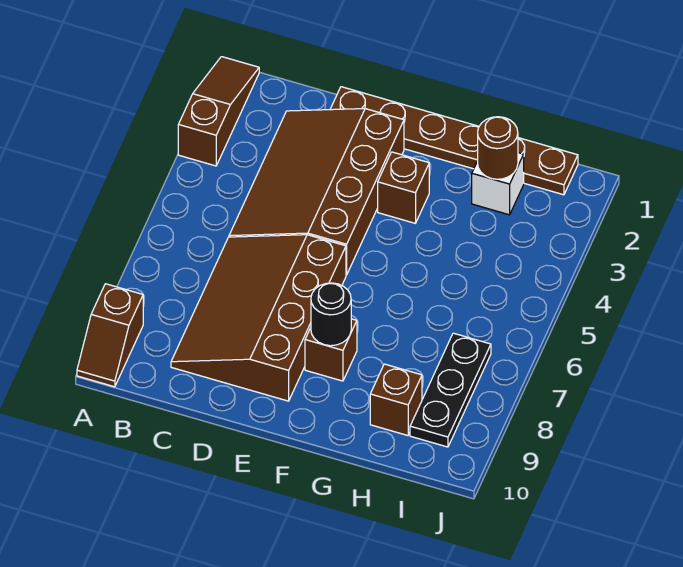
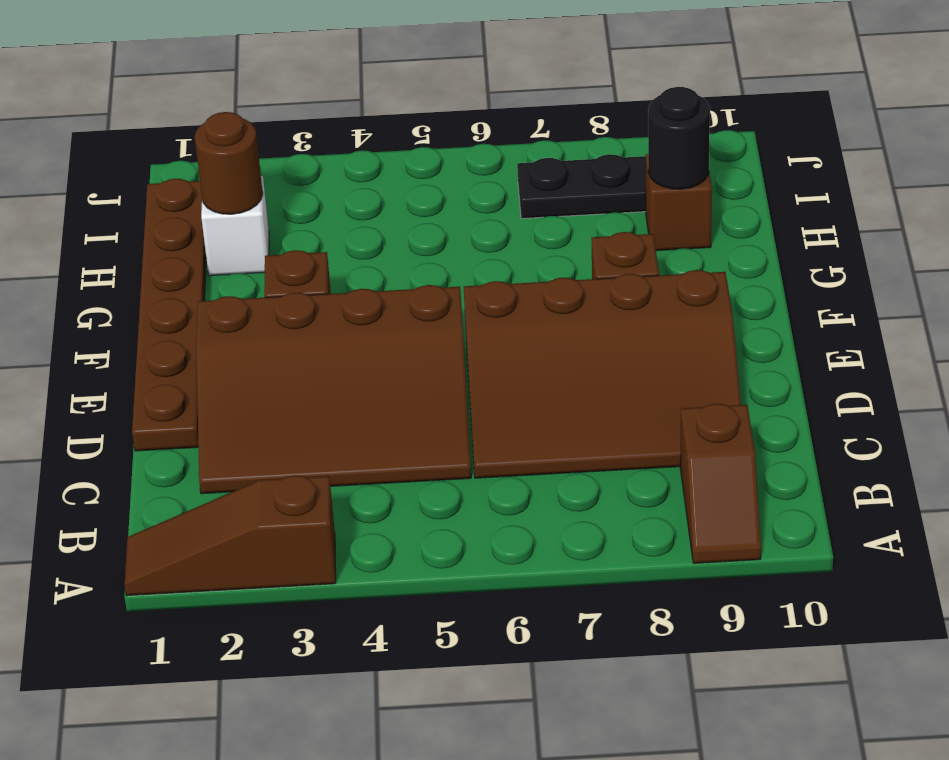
brown 1x2 slope [77,284,143,387] -> brown 1x2 slope turned to [680,404,761,563]
black 1x1 round brick [311,283,351,346] -> black 1x1 round brick moved to [648,87,710,189]

